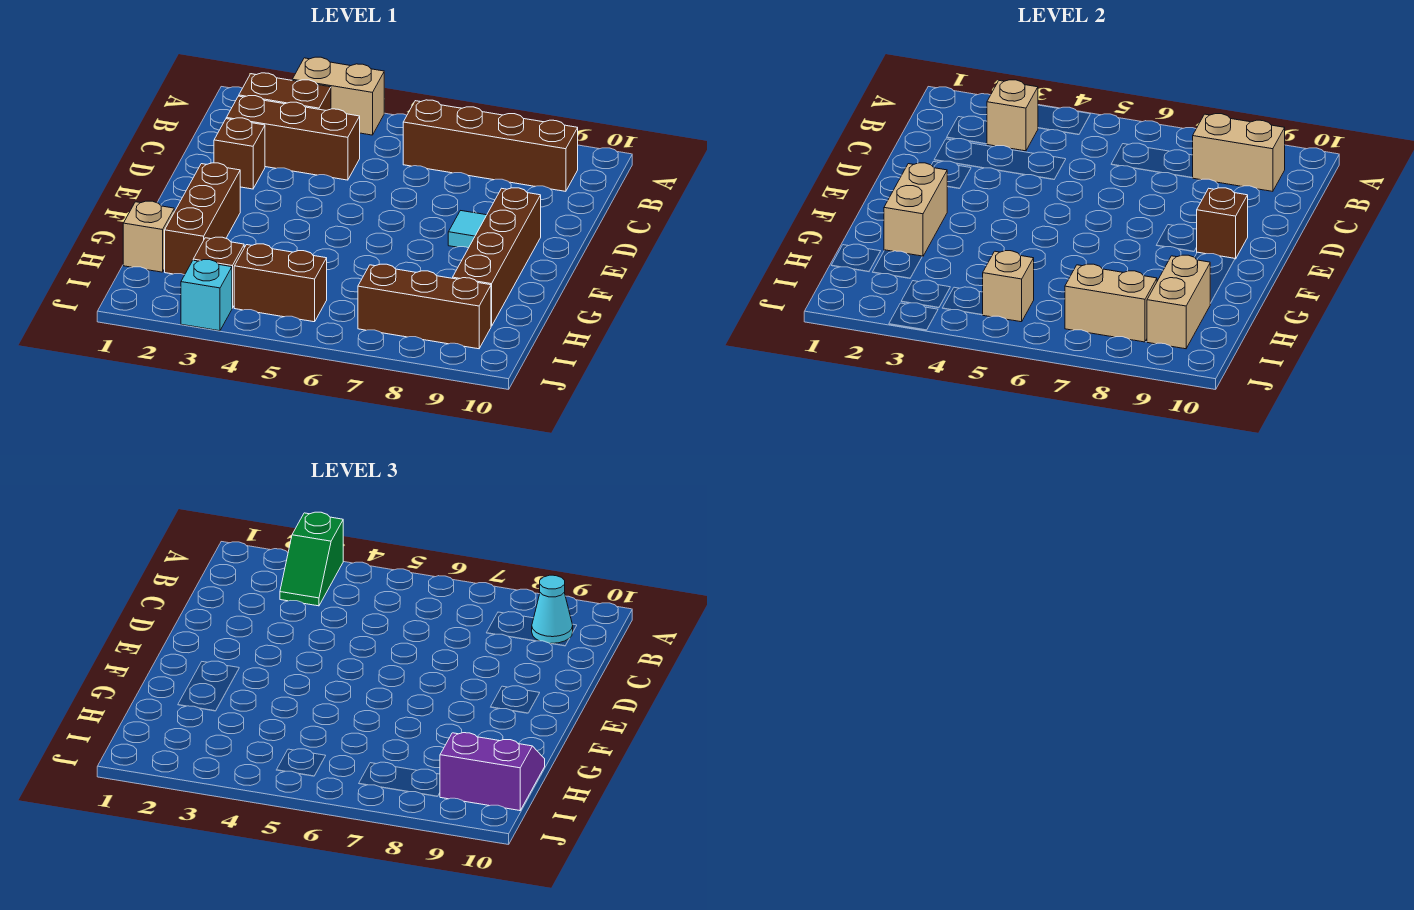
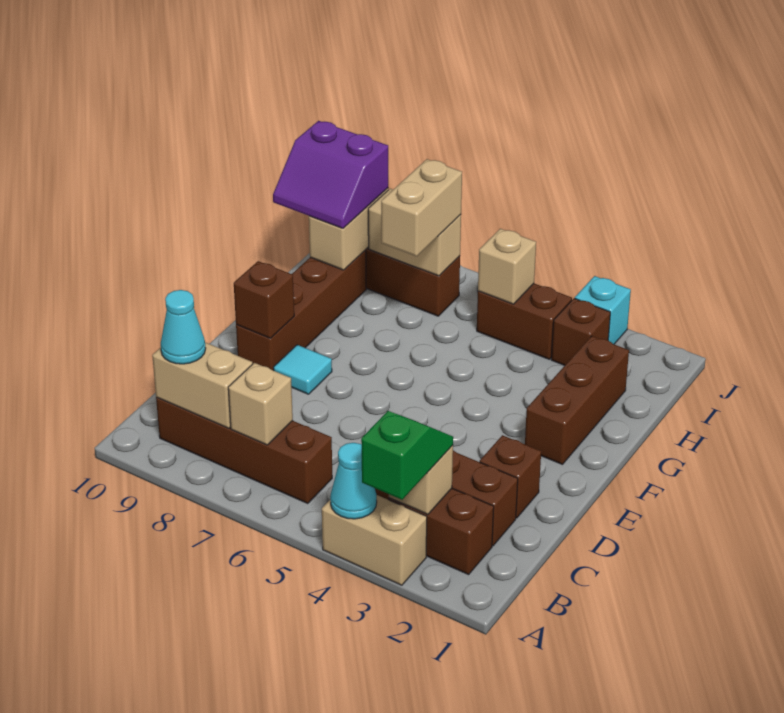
none -> cyan 1x1 cone [330,443,377,519]
tan 1x2 brick [884,163,948,257] -> tan 1x2 brick moved to [381,159,462,256]
tan 1x1 brick [123,201,174,272] -> tan 1x1 brick moved to [228,363,293,445]

